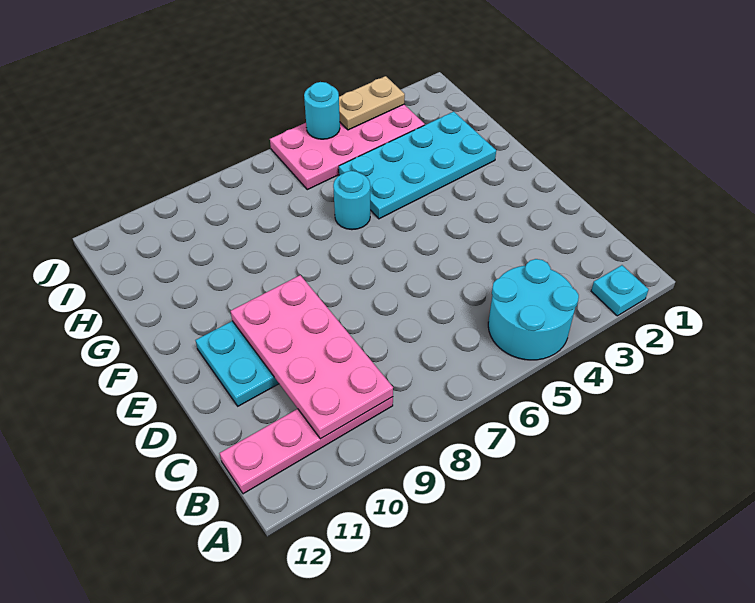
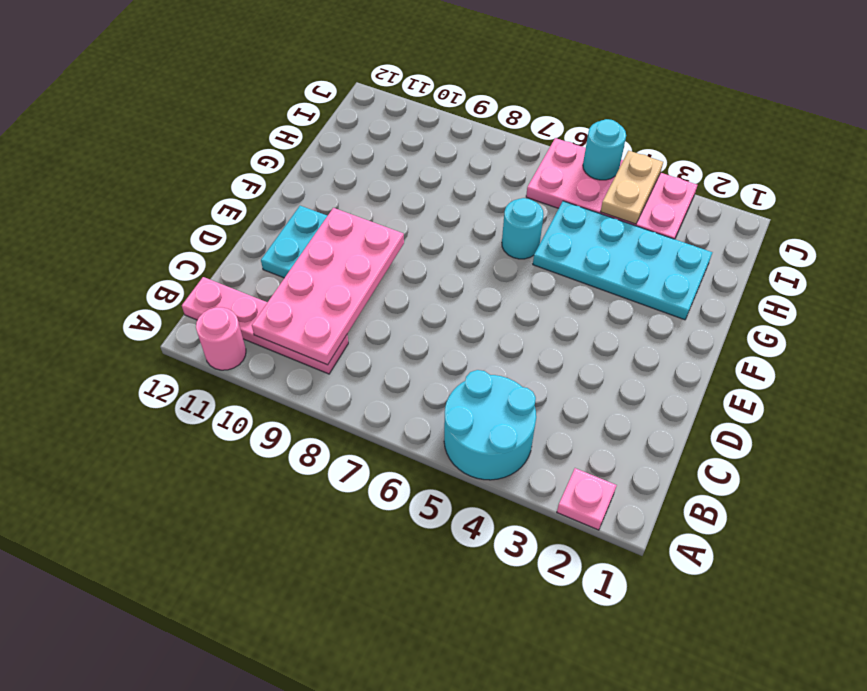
cyan 1x1 plate [591,265,649,316] -> pink 1x1 plate [557,468,617,530]
none -> pink 1x1 round brick [196,307,246,370]
tan 1x2 plate [339,76,405,130] -> tan 1x2 plate turned to [601,151,663,224]

